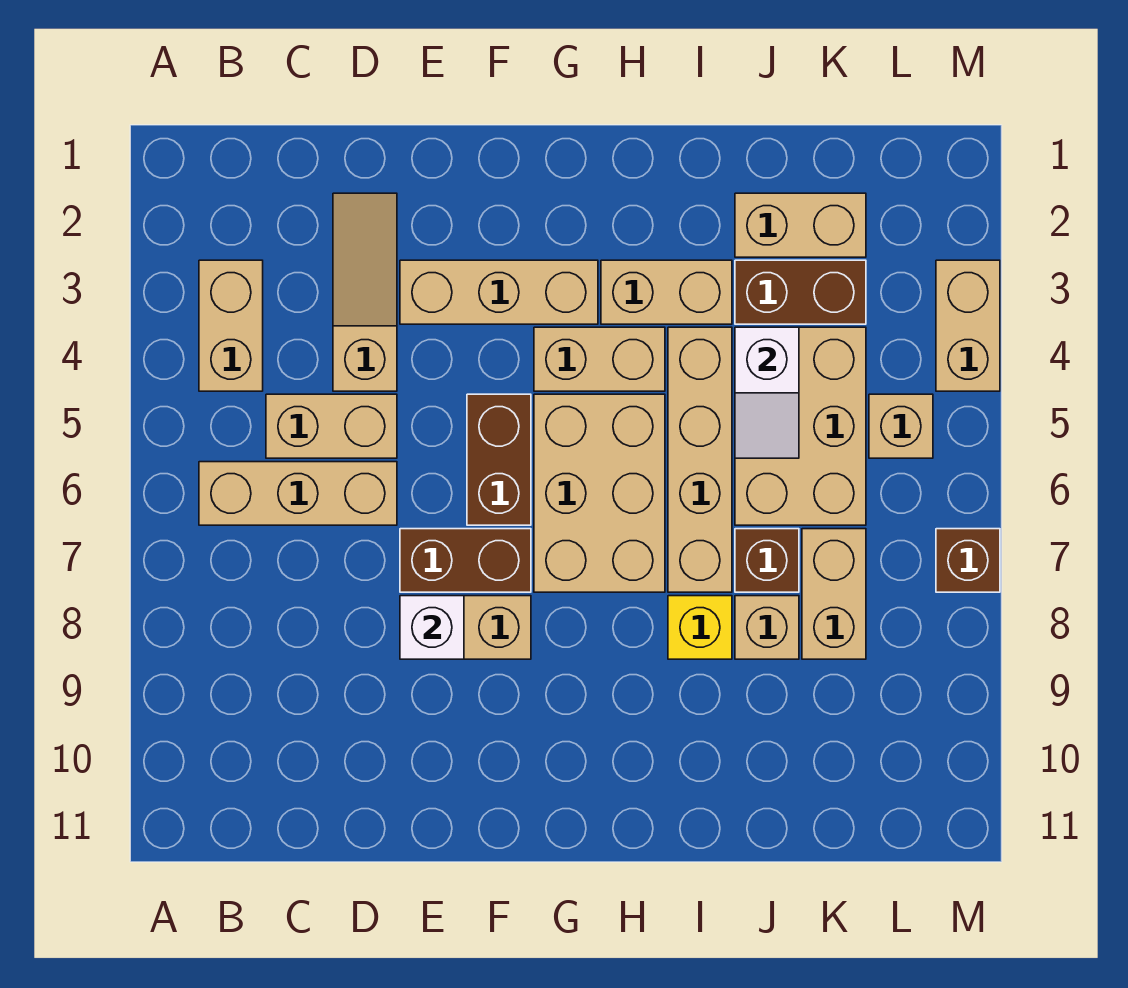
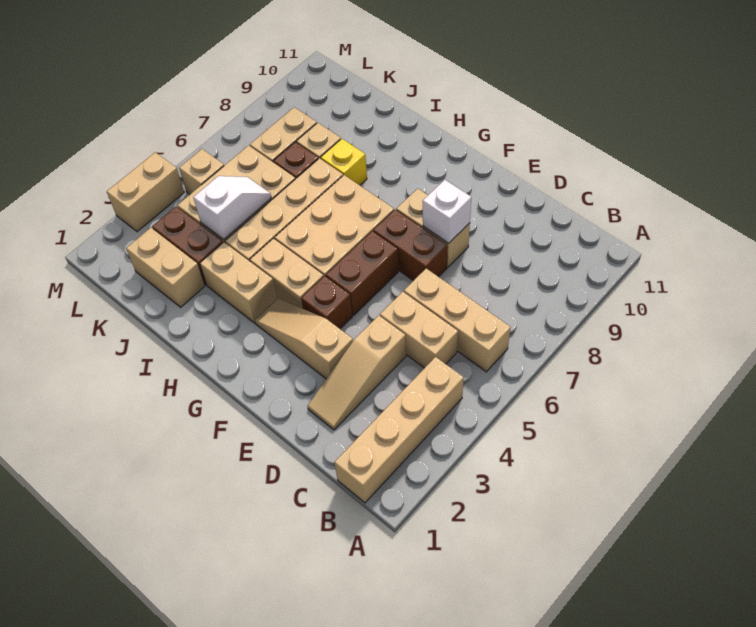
tan 1x2 brick [199,260,263,391] -> tan 1x4 brick [334,357,464,503]
tan 1x3 brick [400,260,598,324] -> tan 1x3 slope [255,298,353,379]
brown 1x1 brick [936,529,1000,592] -> brown 1x1 brick moved to [301,276,352,329]

